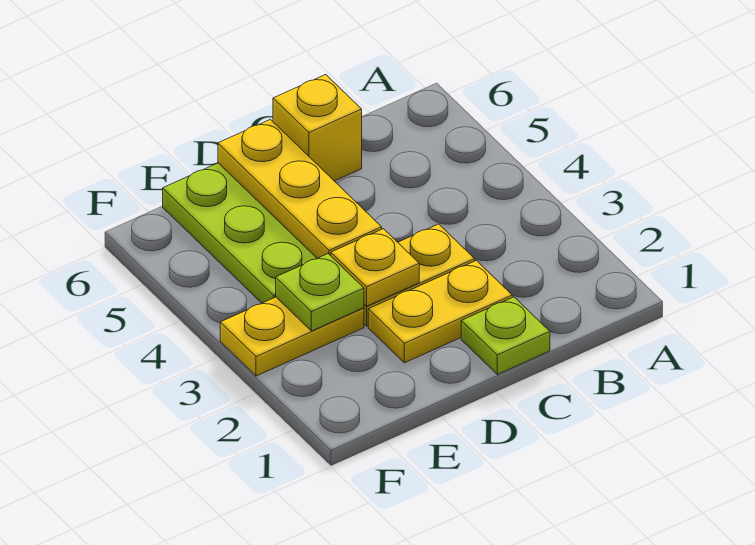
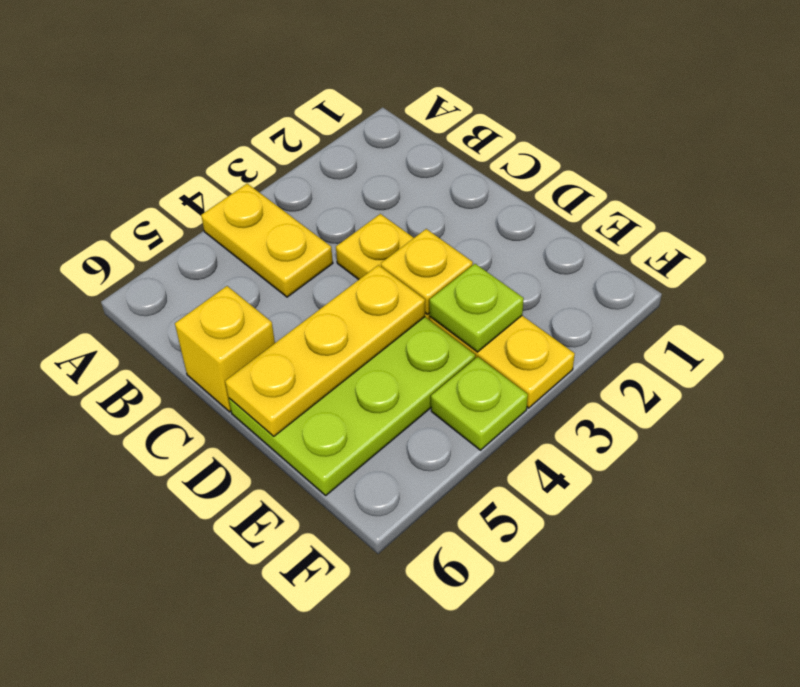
lime 1x1 plate [461,297,550,374] -> lime 1x1 plate moved to [431,357,528,450]
yellow 1x2 plate [368,260,512,363] -> yellow 1x2 plate moved to [201,184,333,297]

